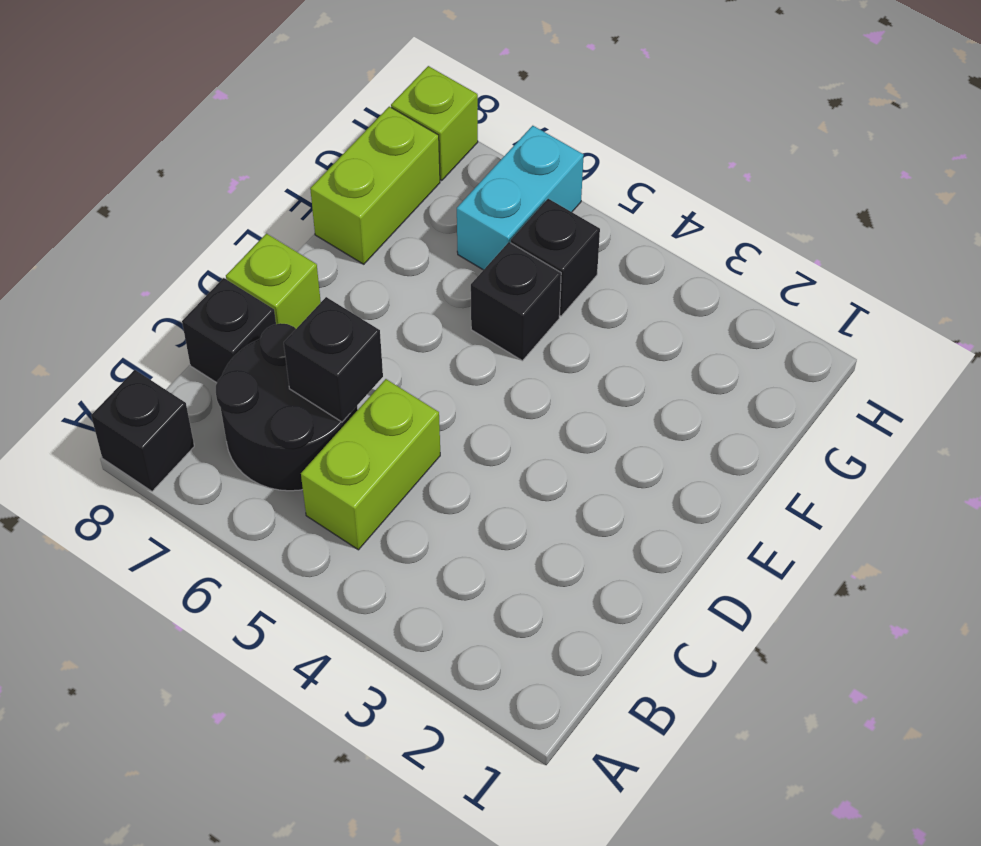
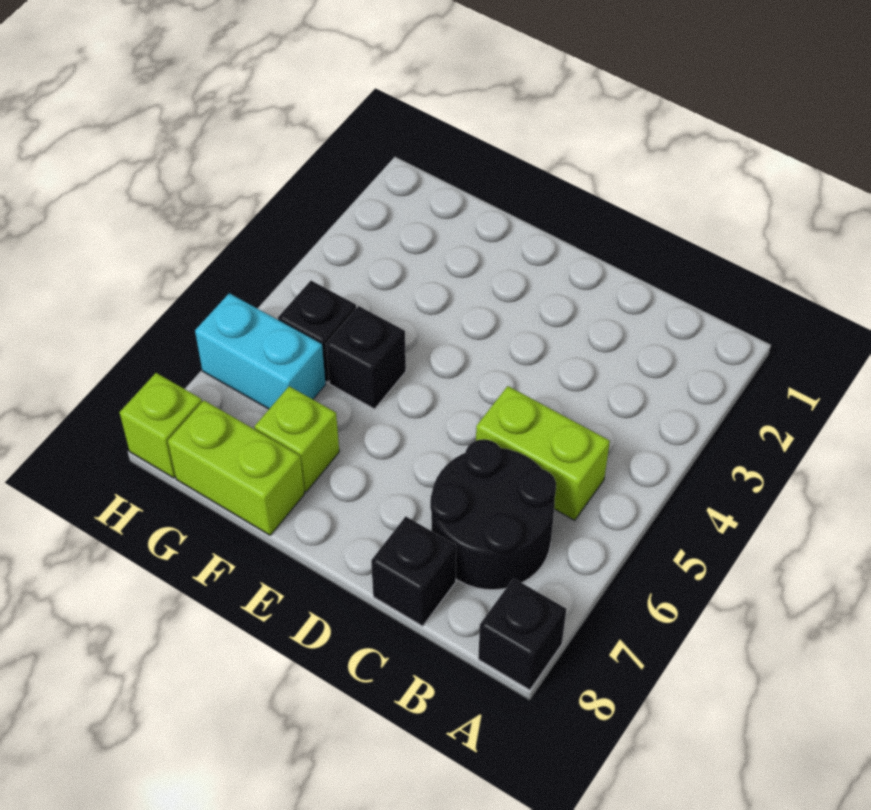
black 1x1 brick [284,297,383,422] -> none
lime 1x1 brick [226,234,321,329] -> lime 1x1 brick moved to [254,386,339,492]

